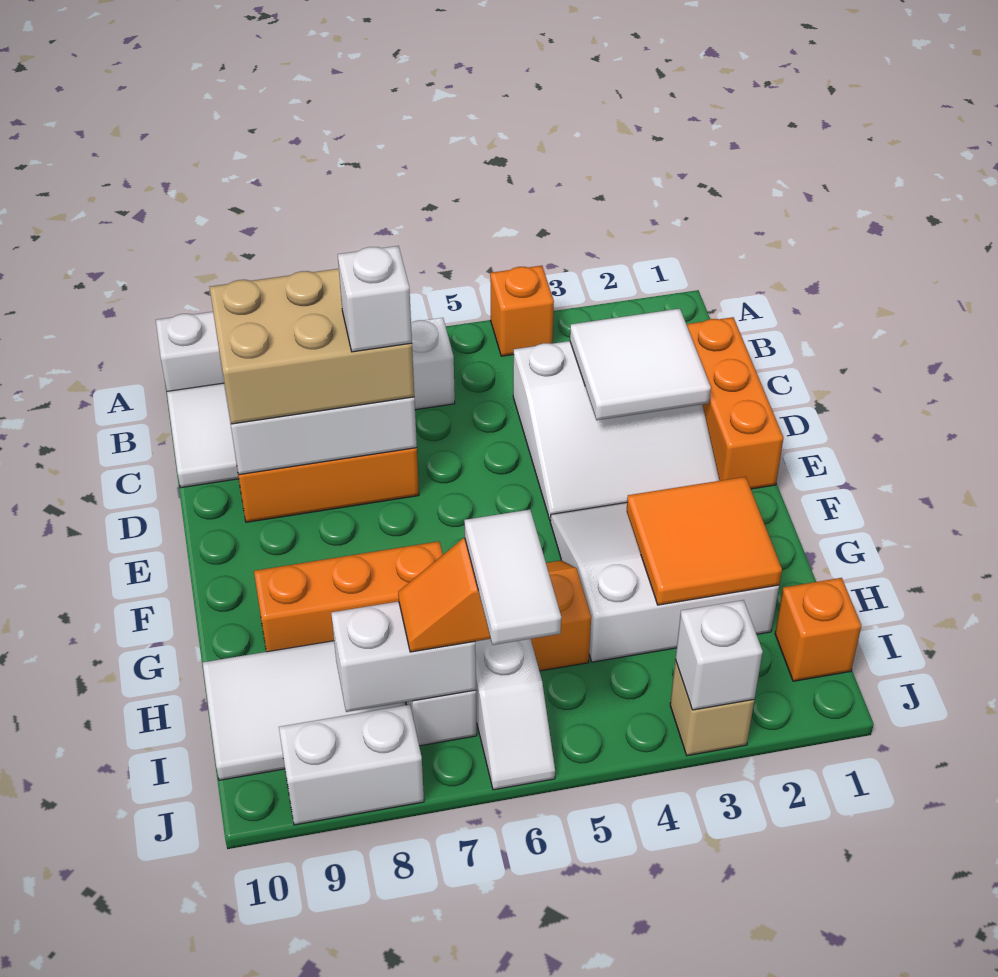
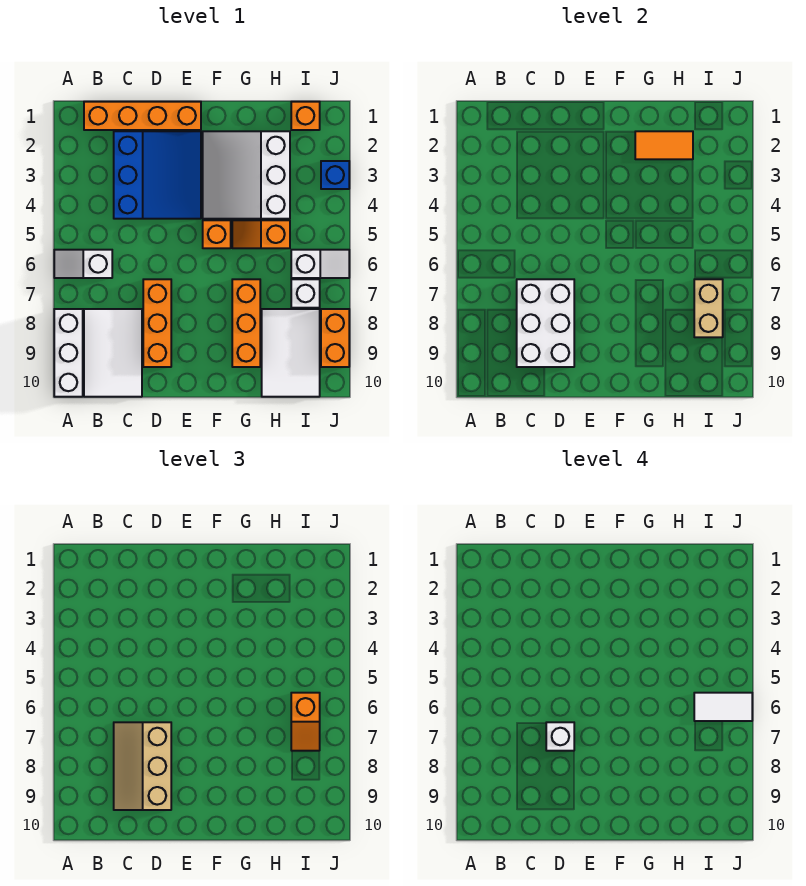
orange 1x1 brick [490,266,554,356] -> orange 1x1 brick moved to [203,220,231,248]
orange 1x3 brick [686,317,783,489] -> orange 1x4 brick [84,102,201,130]
white 3x3 slope [513,341,719,521] -> blue 3x3 slope [114,131,201,219]
white 2x2 tile [570,309,711,420] -> none
tan 2x3 brick [210,269,414,424] -> tan 2x3 slope [114,722,171,810]
orange 2x2 tile [627,477,782,605] -> orange 1x2 tile [635,131,693,159]
white 1x2 brick [331,601,476,712] -> tan 1x2 brick [694,279,723,337]
tan 1x1 brick [670,660,754,756] -> blue 1x1 brick [321,161,349,189]
white 1x1 brick [675,600,763,710] -> none
white 1x2 brick [279,705,424,825] -> orange 1x2 brick [321,309,349,367]

